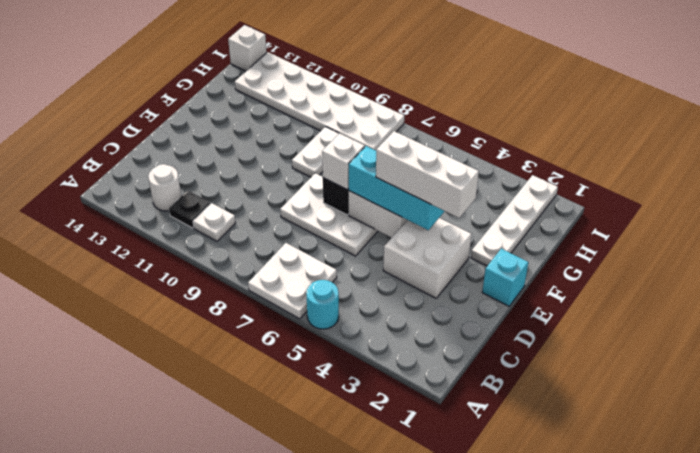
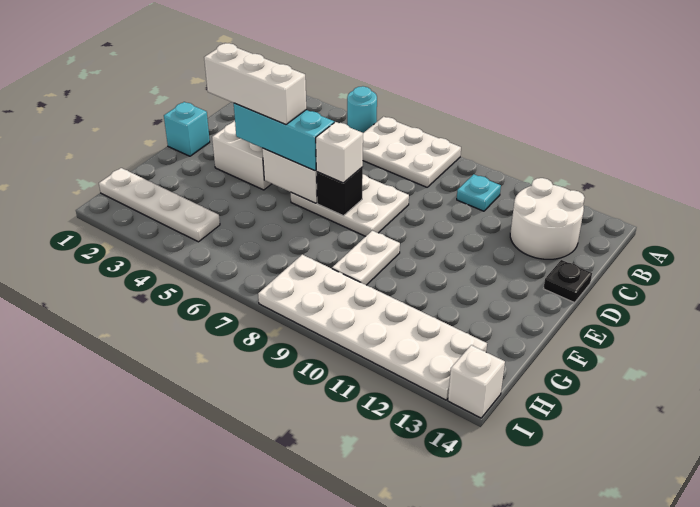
white 2x2 plate [248,243,337,319] -> white 2x3 plate [363,117,461,187]
white 1x1 plate [193,203,235,241] -> cyan 1x1 plate [457,174,501,211]
black 1x1 plate [169,190,211,228] -> black 1x1 plate moved to [543,260,592,303]
white 1x1 round brick [148,164,181,211] -> white 2x2 round brick [510,178,585,259]
white 1x4 plate [471,175,558,266] -> white 1x4 plate turned to [99,168,220,242]

